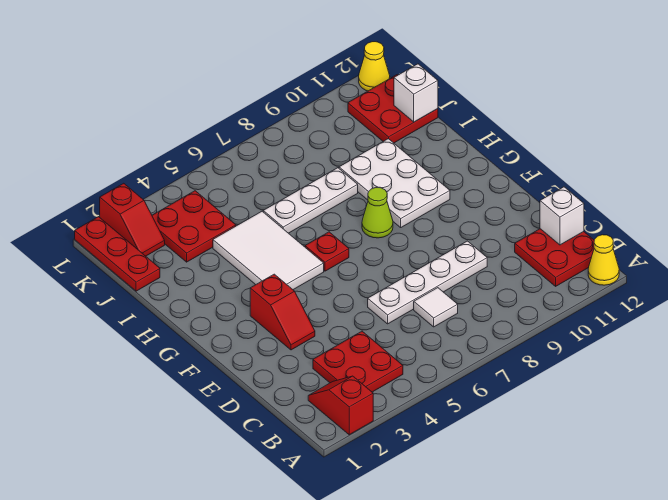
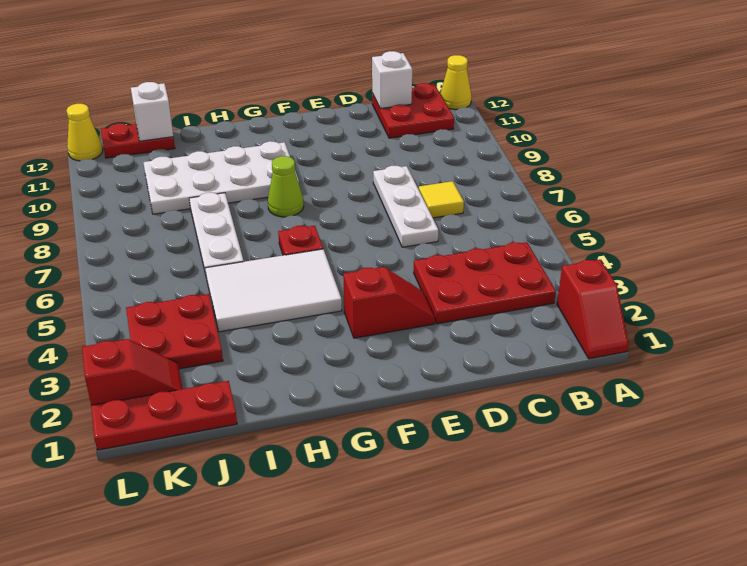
red 1x2 slope [308,376,373,435] -> red 1x2 slope turned to [557,259,629,359]
red 2x2 plate [313,331,403,392] -> red 2x3 plate [414,242,556,324]
white 1x1 tile [414,288,458,327] -> yellow 1x1 tile [419,181,464,218]
white 1x4 plate [368,241,487,324] -> white 1x3 plate [373,166,438,247]
white 2x3 plate [339,139,450,227] -> white 2x4 plate [143,141,299,214]
red 2x2 plate [348,75,438,143] -> red 1x2 plate [101,123,175,158]

